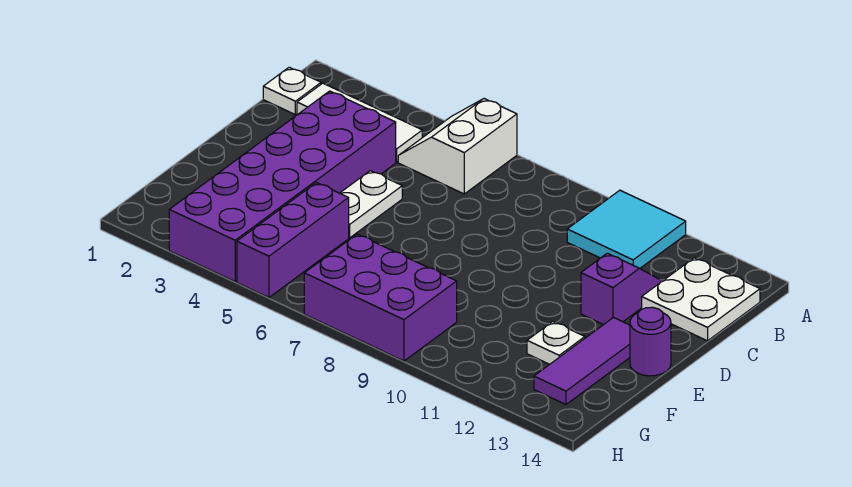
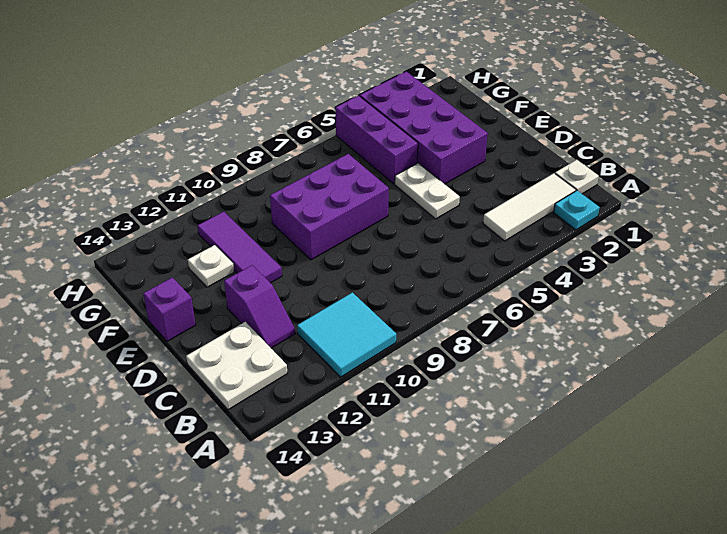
none -> cyan 1x1 plate [554,191,600,230]
white 2x2 slope [398,99,517,194] -> none
purple 2x6 brick [169,91,396,281] -> purple 2x4 brick [360,71,488,184]
purple 1x3 tile [534,318,630,404] -> purple 1x3 tile moved to [198,212,282,283]
purple 1x1 round brick [630,307,671,376] -> purple 1x1 brick [143,277,196,341]
purple 2x3 brick [304,234,457,361] -> purple 2x3 brick moved to [270,154,389,260]

